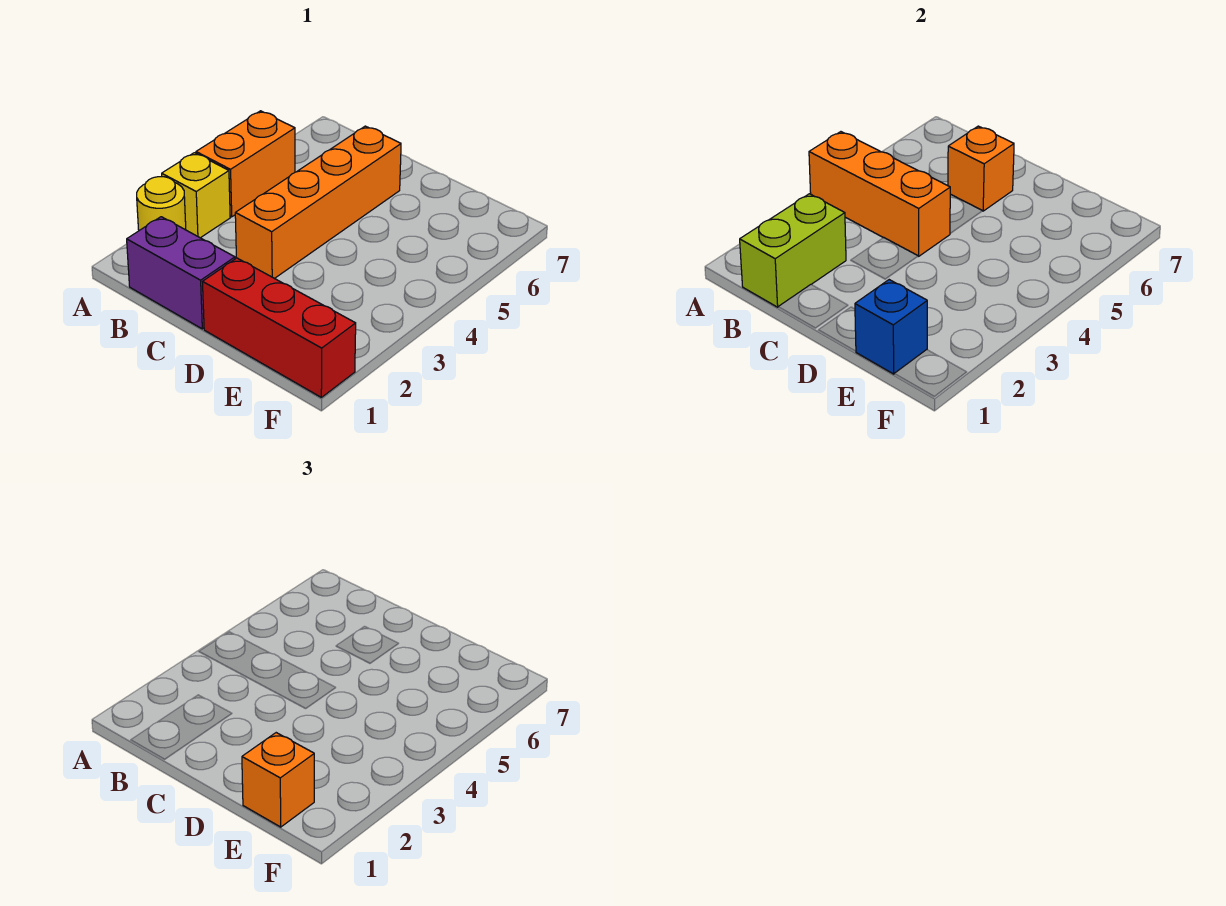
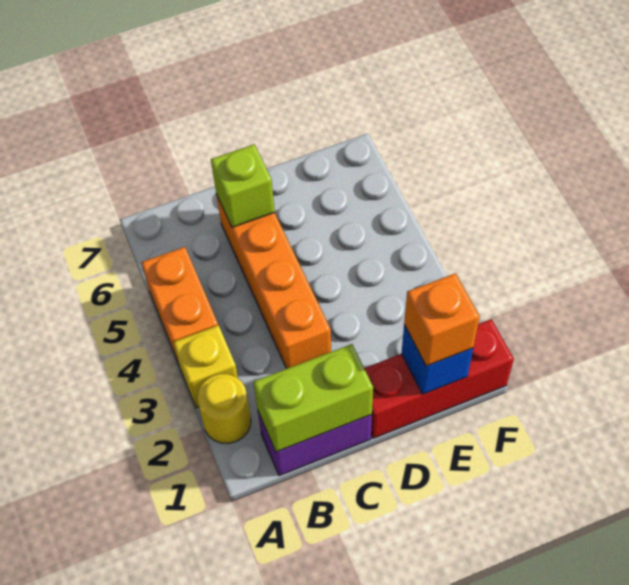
orange 1x3 brick [809,132,950,256] -> none
lime 1x2 brick [740,194,846,307] -> lime 1x2 brick turned to [253,344,373,452]
orange 1x1 brick [948,126,1014,211] -> lime 1x1 brick [211,144,275,227]

